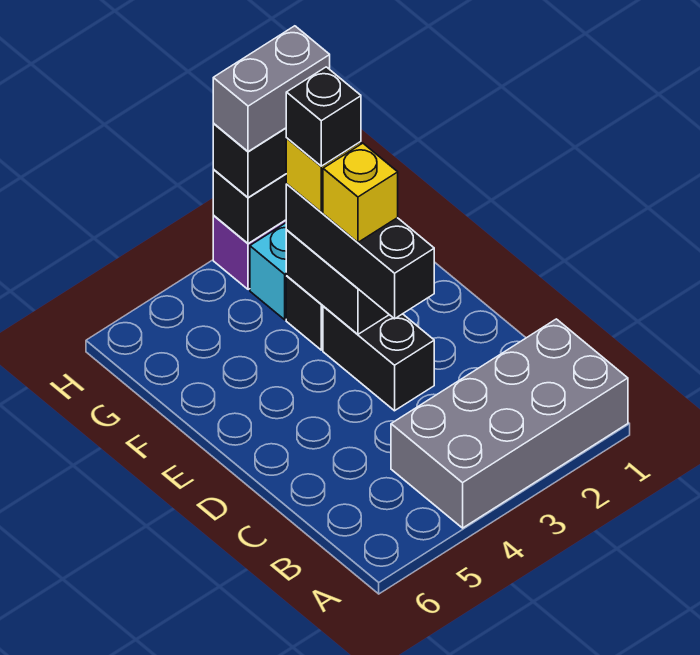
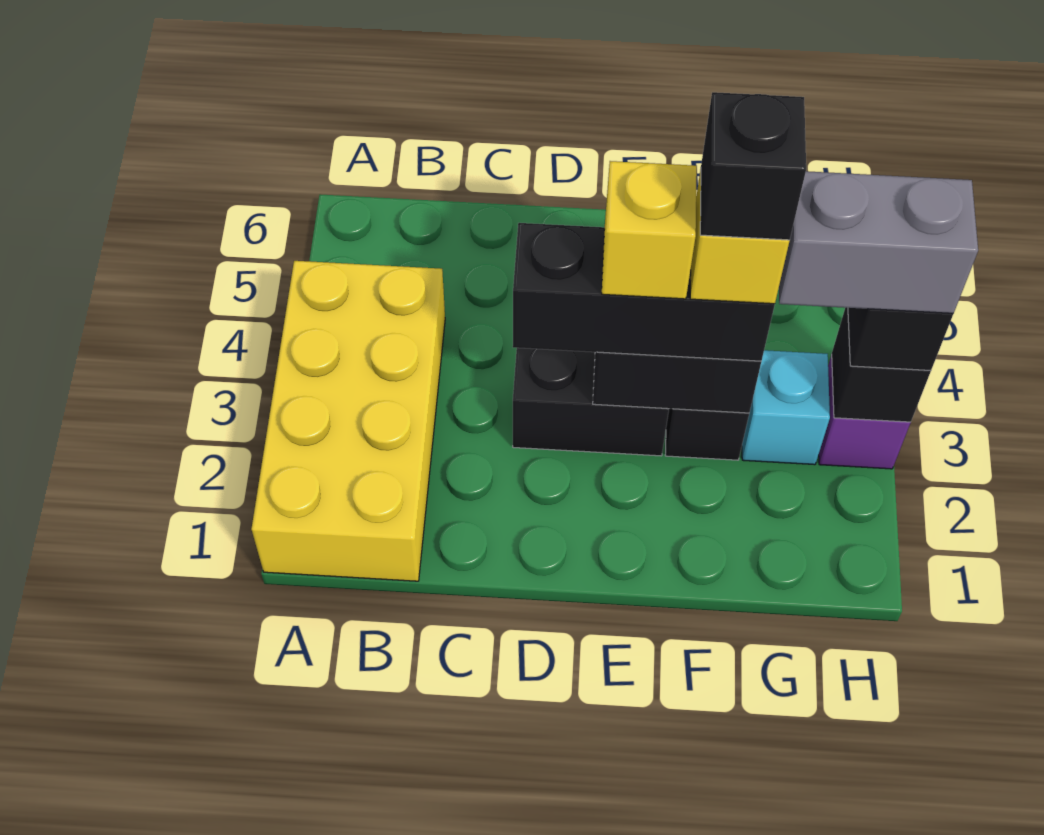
grey 2x4 brick [391,319,628,528] -> yellow 2x4 brick [251,261,445,581]
grey 1x2 brick [213,26,330,152] -> grey 1x2 brick turned to [779,171,978,313]

